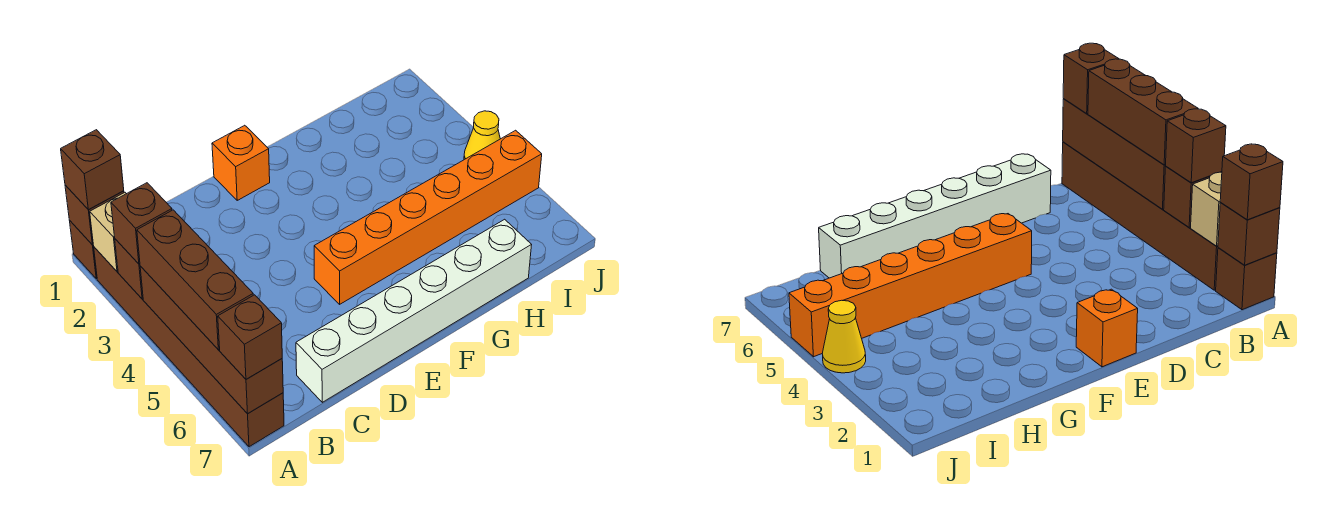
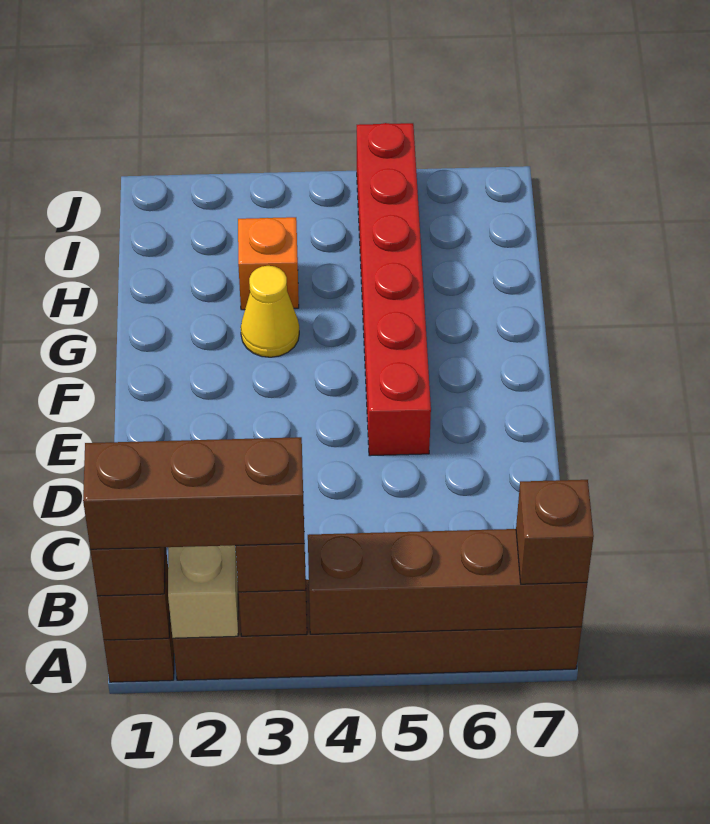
brown 1x3 brick [137,210,253,350] -> brown 1x3 brick moved to [83,437,304,549]
white 1x6 brick [296,219,531,402] -> none
orange 1x1 brick [212,125,270,200] -> orange 1x1 brick moved to [238,217,299,310]
orange 1x6 brick [314,130,542,304] -> red 1x6 brick [357,123,431,456]
yellow 1x1 cone [464,111,500,160] -> yellow 1x1 cone moved to [241,266,299,357]

